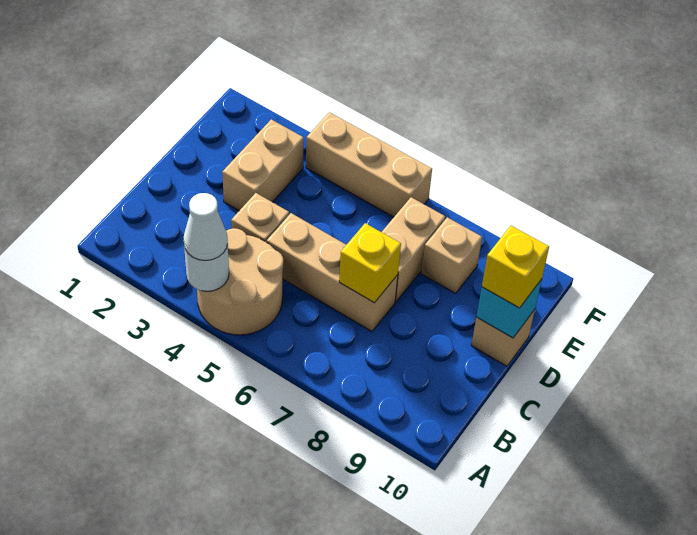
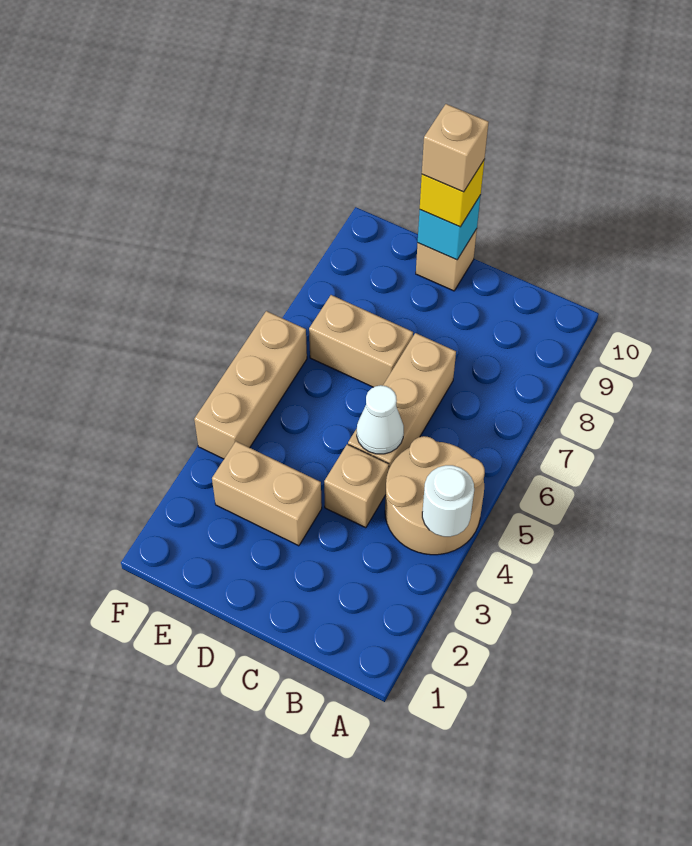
white 1x1 cone [184,193,228,261] -> white 1x1 cone moved to [357,385,404,454]
yellow 1x1 brick [339,223,401,303] -> none
tan 1x1 brick [421,217,482,293] -> tan 1x1 brick moved to [422,104,489,192]

